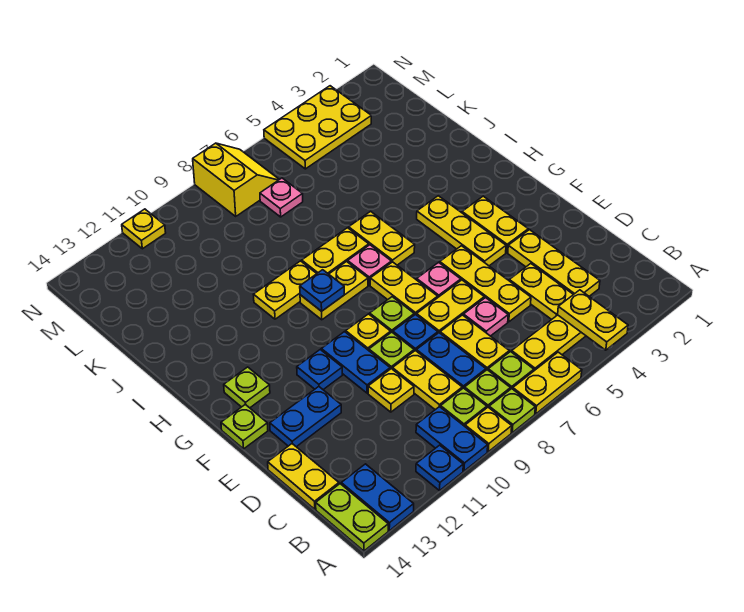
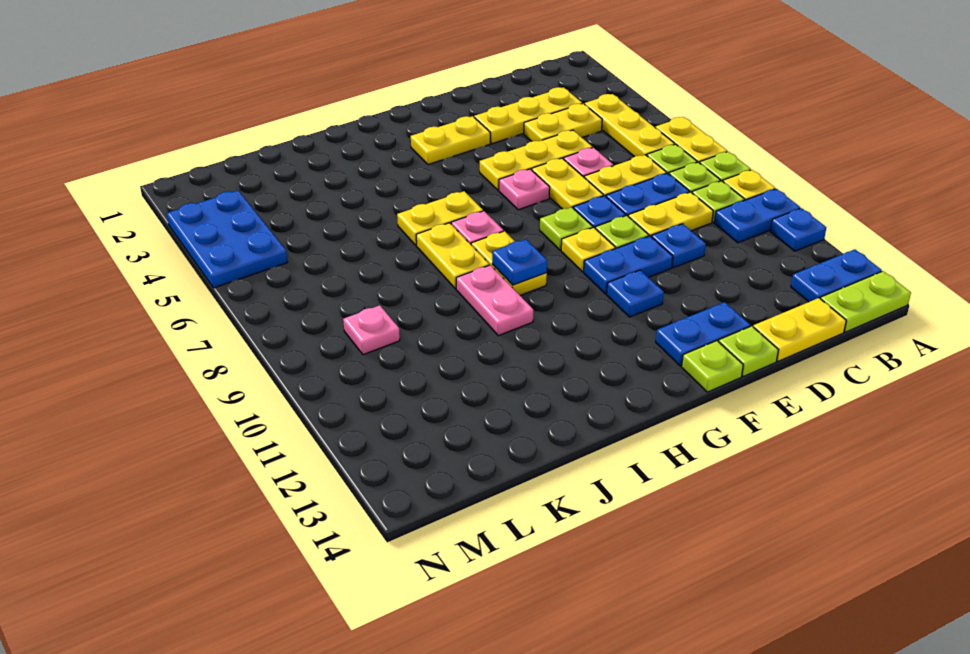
yellow 1x2 plate [558,290,628,350] -> none
yellow 1x1 plate [368,369,414,412] -> blue 1x1 plate [651,224,706,268]
blue 1x2 plate [270,387,341,447] -> blue 1x2 plate turned to [656,302,750,366]
yellow 1x3 plate [417,196,506,266] -> none
yellow 1x2 plate [370,262,438,315] -> none
lime 1x1 plate [224,367,270,408] -> lime 1x1 plate moved to [718,326,778,377]
yellow 1x2 plate [253,261,317,319] -> pink 1x2 plate [456,265,533,336]
pink 1x1 plate [260,178,303,217] -> pink 1x1 plate moved to [343,305,400,355]
yellow 2x3 plate [264,86,371,169] -> blue 2x3 plate [167,191,288,288]
yellow 2x2 slope [193,143,279,216] -> none
yellow 1x1 plate [122,209,166,249] -> none

